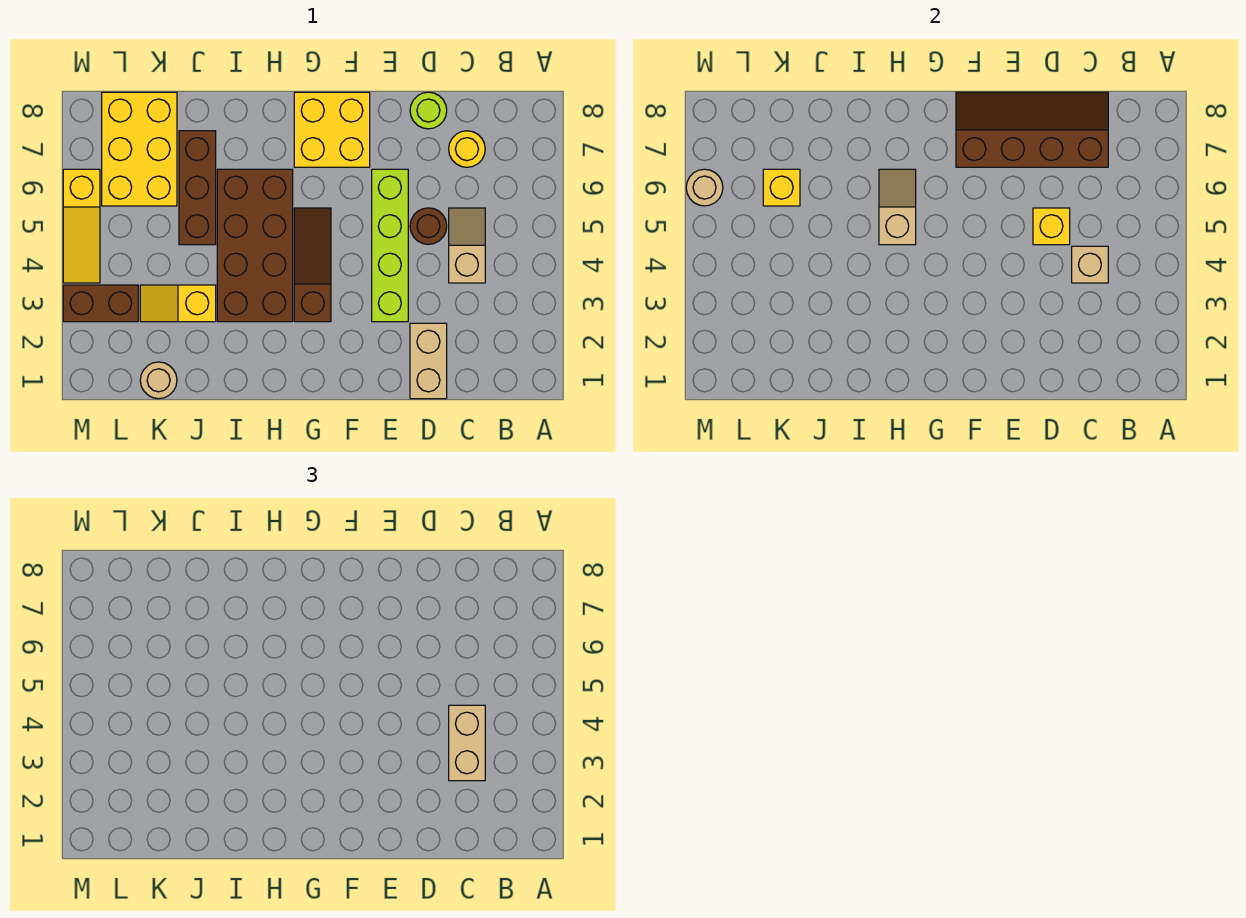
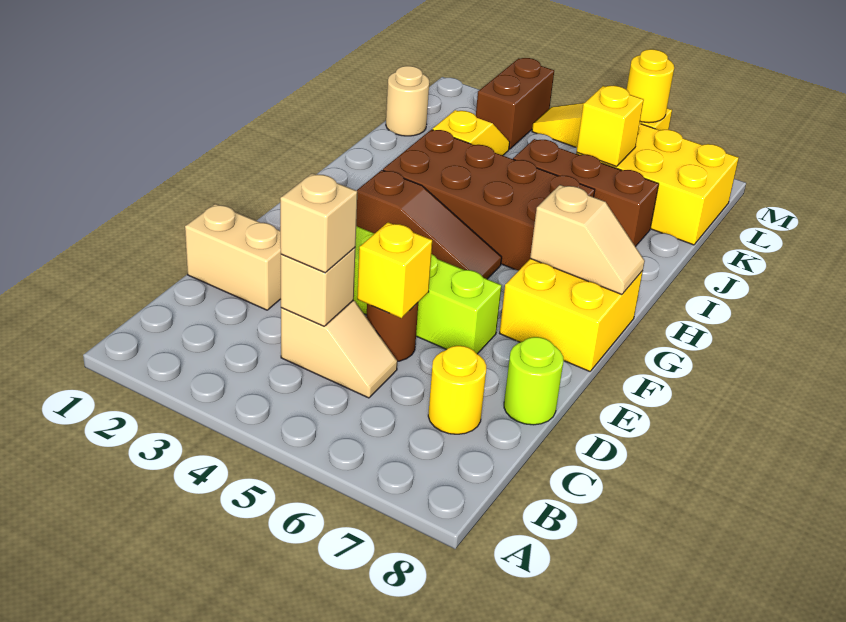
tan 1x2 brick [449,705,485,781] -> tan 1x1 brick [280,173,357,273]
brown 2x4 slope [956,92,1108,167] -> none
tan 1x2 slope [879,169,916,245] -> tan 1x2 slope moved to [530,185,645,295]
tan 1x1 round brick [686,169,723,206] -> yellow 1x1 round brick [627,49,674,123]

